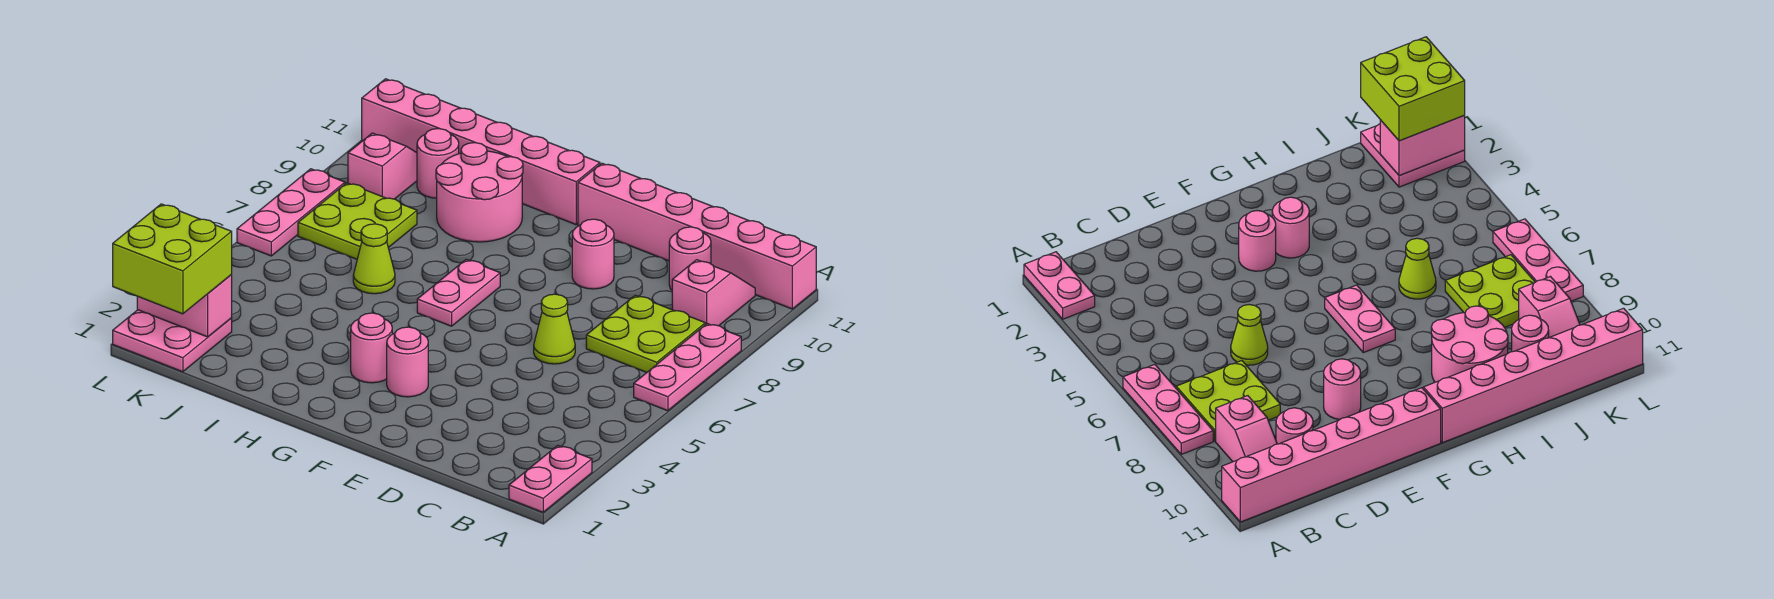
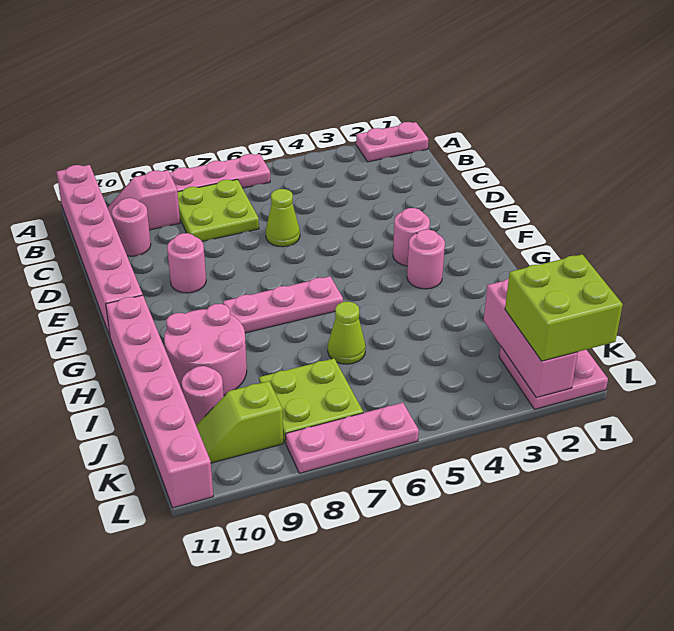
pink 1x2 plate [417,260,500,326] -> pink 1x3 plate [223,276,343,333]
pink 1x2 brick [137,275,232,337] -> pink 1x3 brick [484,279,578,398]
pink 1x2 slope [348,133,417,199] -> lime 1x2 slope [196,381,283,463]

